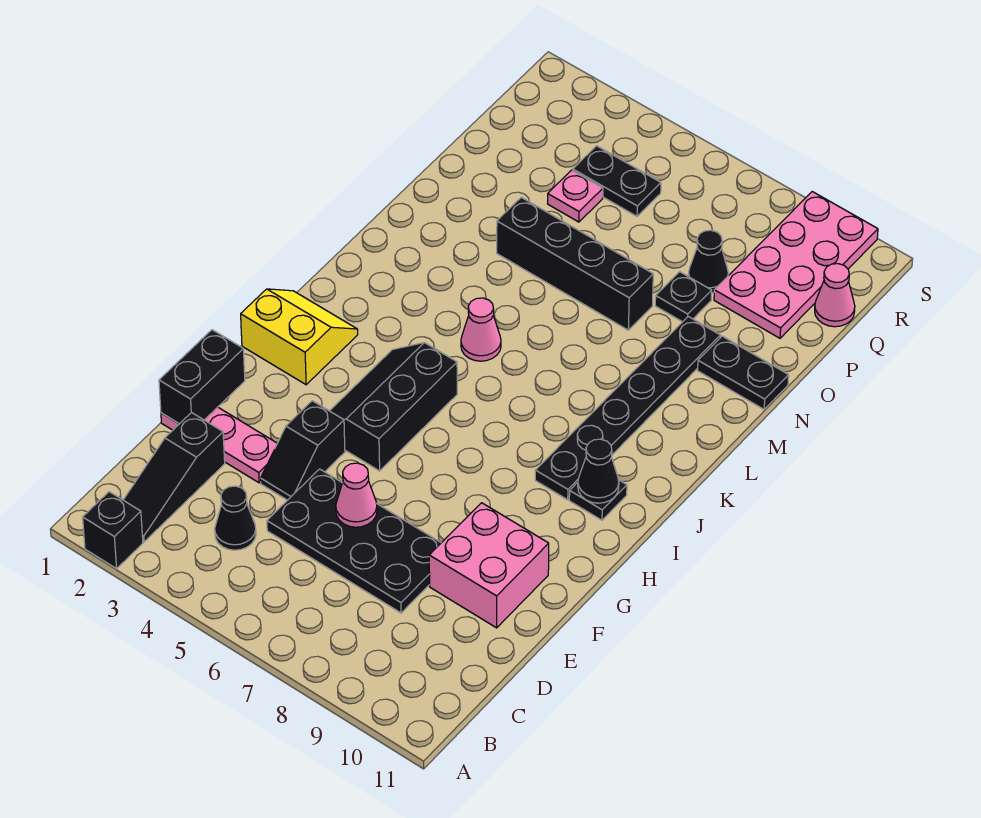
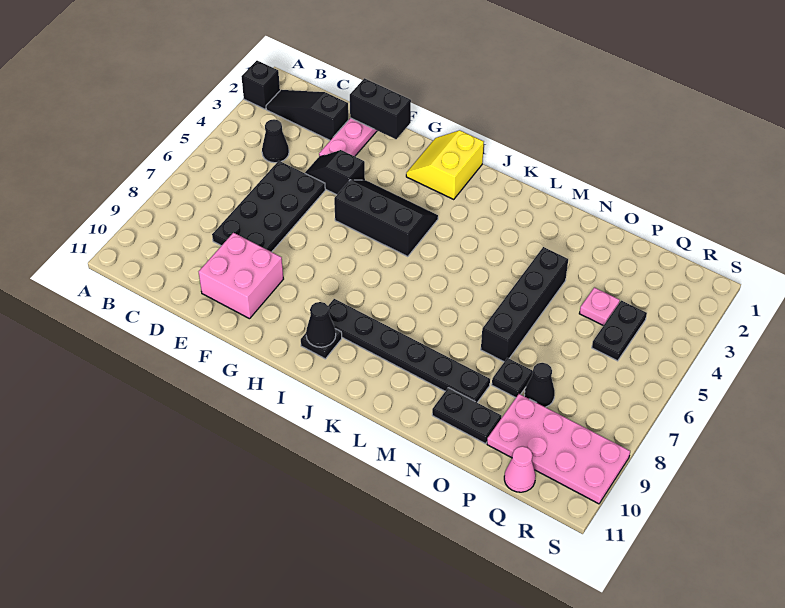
pink 1x1 cone [336,463,377,527] -> none
yellow 2x2 slope [241,289,358,385] -> yellow 2x2 slope turned to [406,130,484,199]
pink 1x1 cone [461,298,501,361] -> none
black 1x2 plate [698,336,789,409] -> black 1x2 plate turned to [432,388,502,444]

